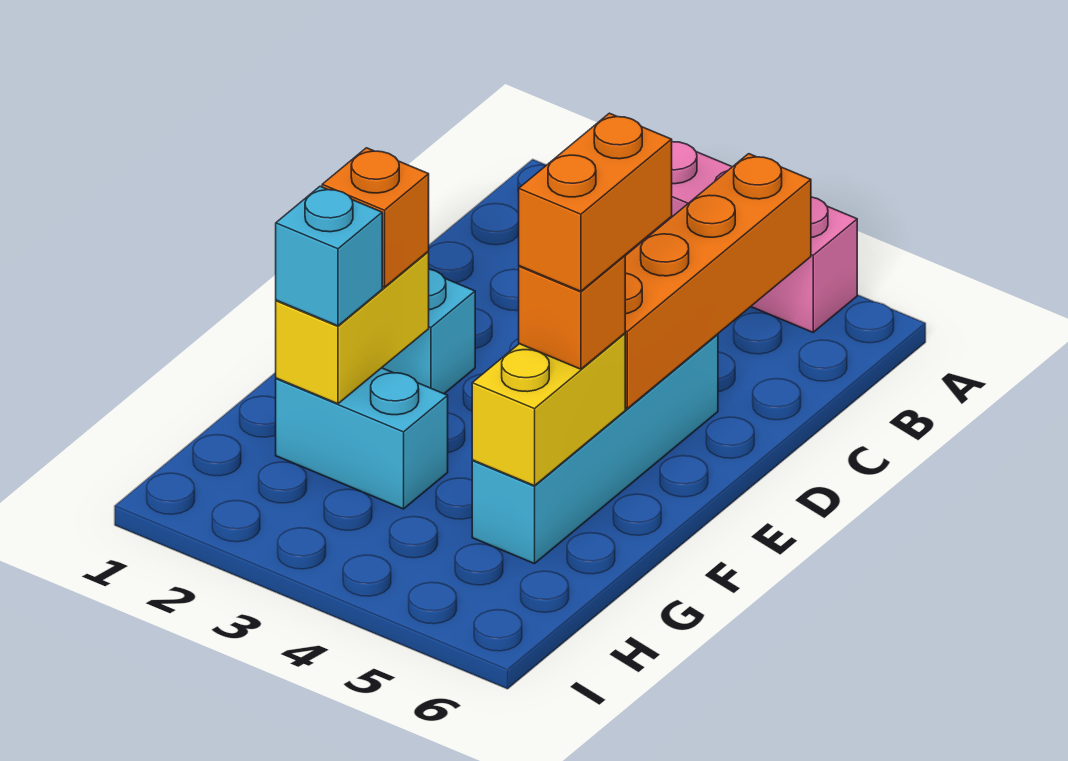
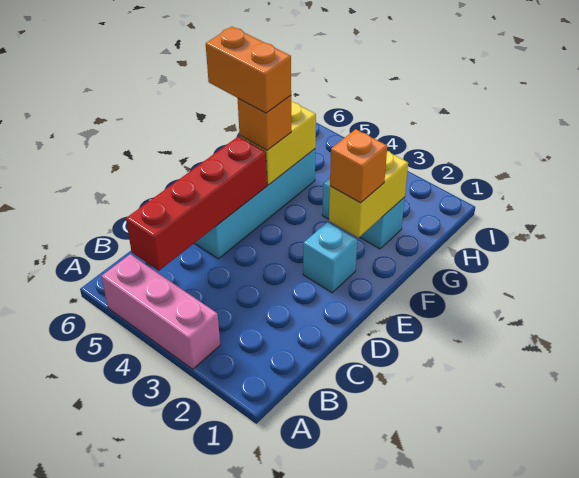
orange 1x4 brick [625,154,811,409] -> red 1x4 brick [126,136,267,271]
orange 1x2 brick [519,113,672,291] -> orange 1x2 brick turned to [206,27,291,113]
cyan 1x1 brick [276,186,382,326] -> none

